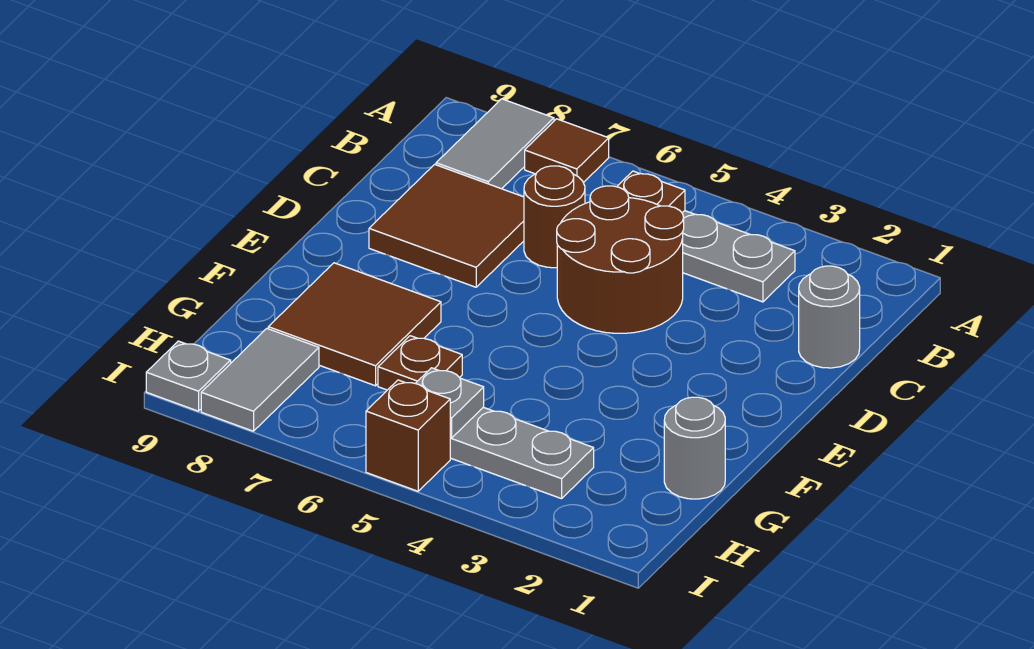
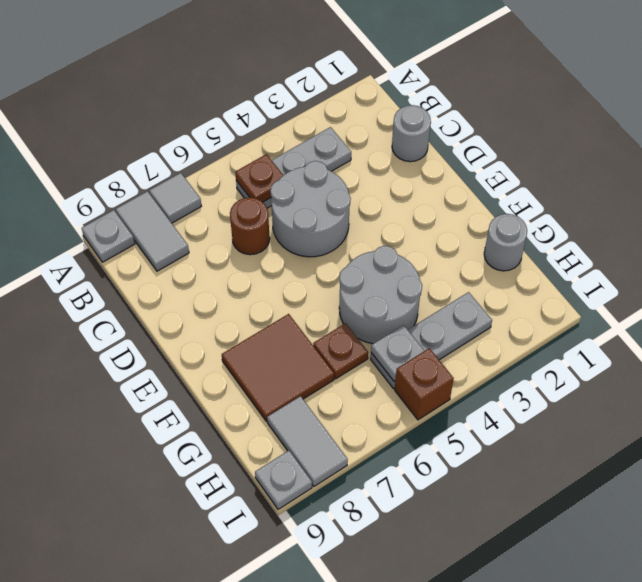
brown 1x1 tile [525,119,609,183] -> grey 1x1 tile [149,173,201,223]
none -> grey 1x1 plate [82,210,135,262]
brown 2x2 round brick [557,186,684,333] -> grey 2x2 round brick [270,161,351,257]
brown 2x2 tile [369,164,524,287] -> none
none -> grey 2x2 round brick [339,246,422,344]

